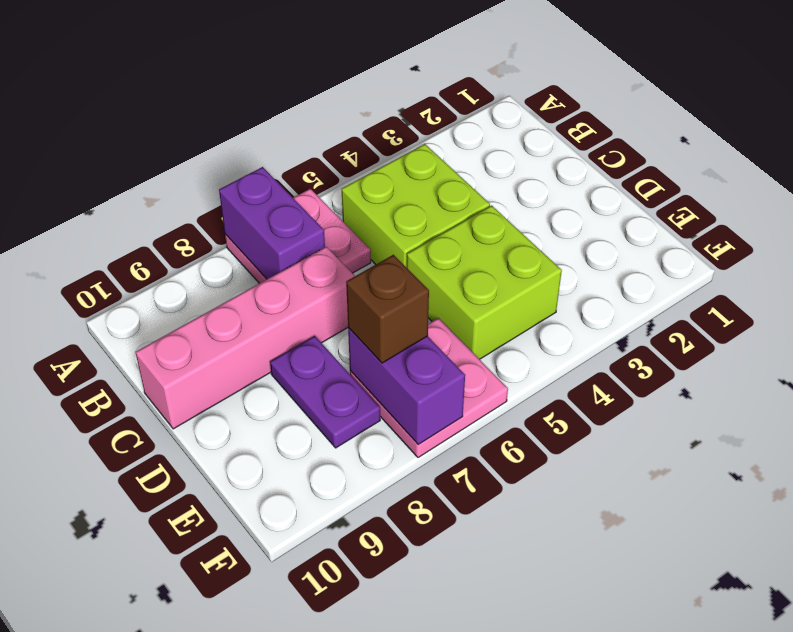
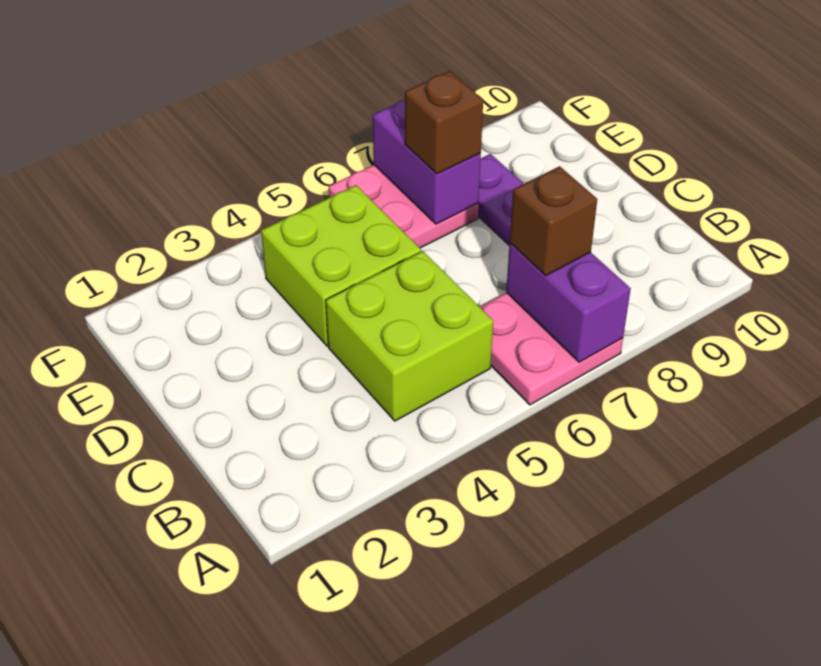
none -> brown 1x1 brick [510,166,597,276]
pink 1x4 brick [136,247,355,429] -> none

